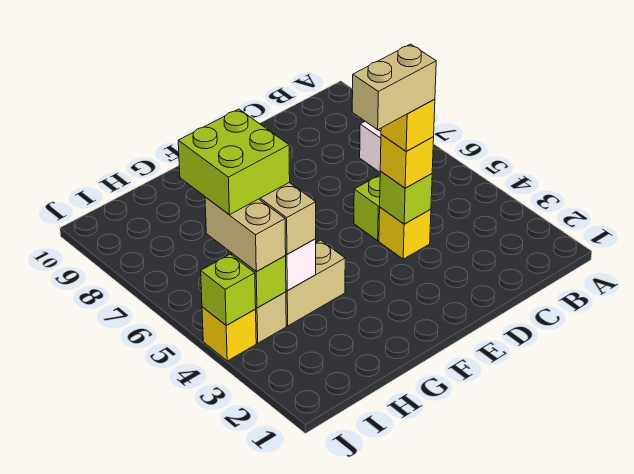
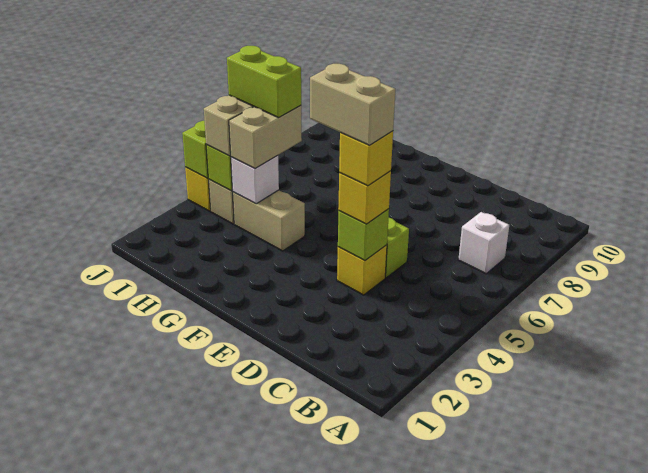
lime 2x2 brick [178,109,290,215] -> lime 1x2 brick [227,46,301,118]

